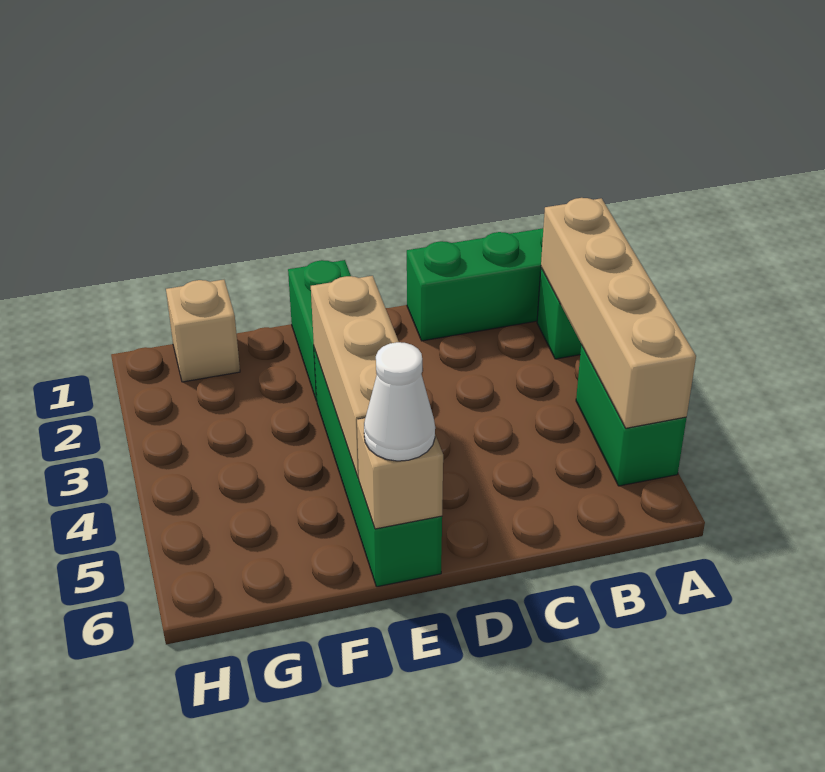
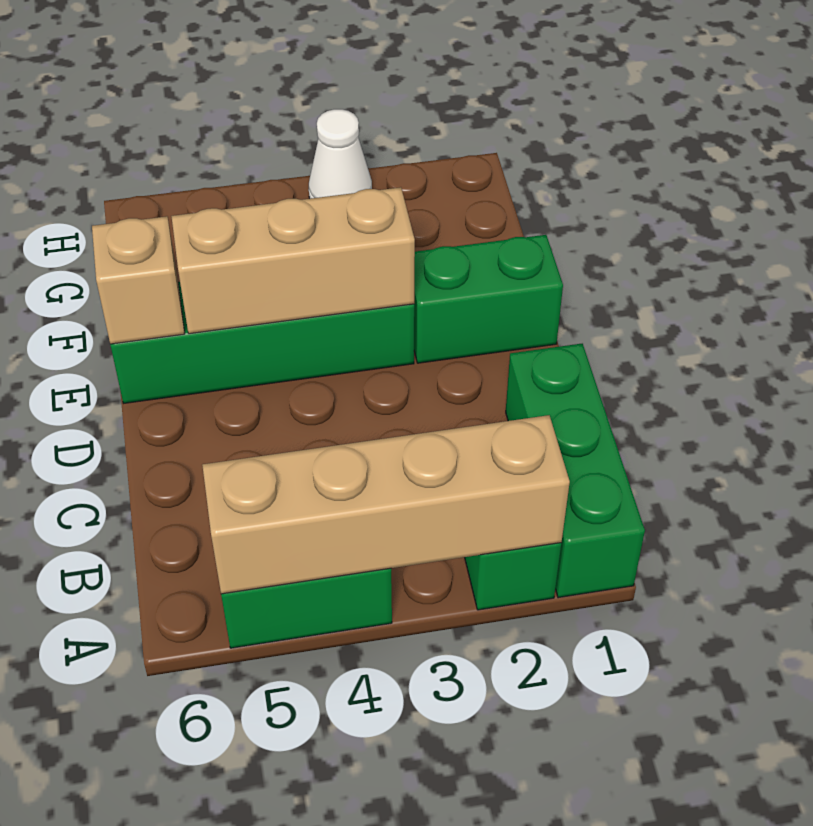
white 1x1 cone [364,342,435,461] -> white 1x1 cone moved to [309,109,372,199]
tan 1x1 brick [166,280,240,382] -> none

